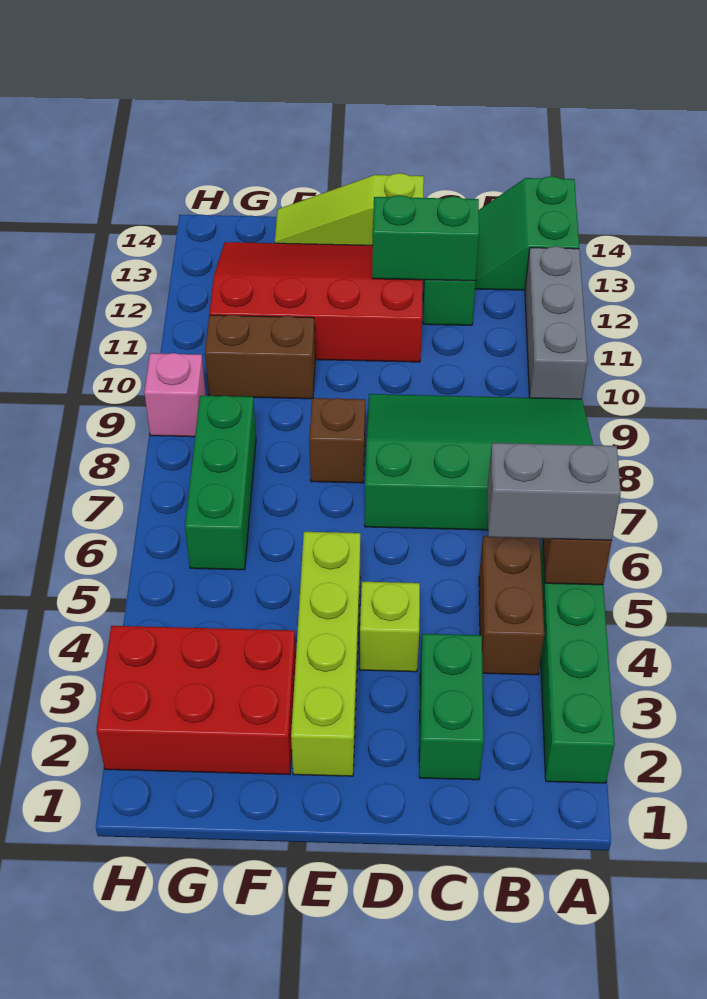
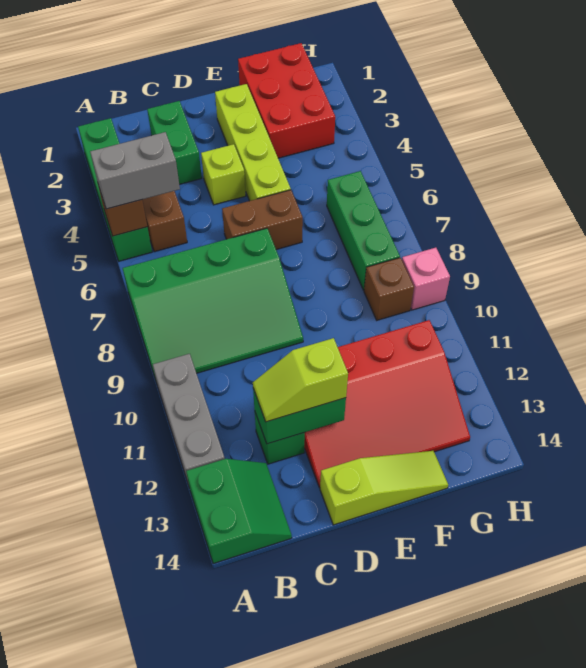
none -> lime 1x2 slope [253,338,348,422]
brown 1x1 brick [309,398,365,483] -> brown 1x1 brick moved to [364,258,414,320]
red 2x3 brick [96,626,296,775] -> red 2x3 brick turned to [238,43,335,158]
brown 1x2 brick [205,315,315,399] -> brown 1x2 brick moved to [222,190,303,250]

